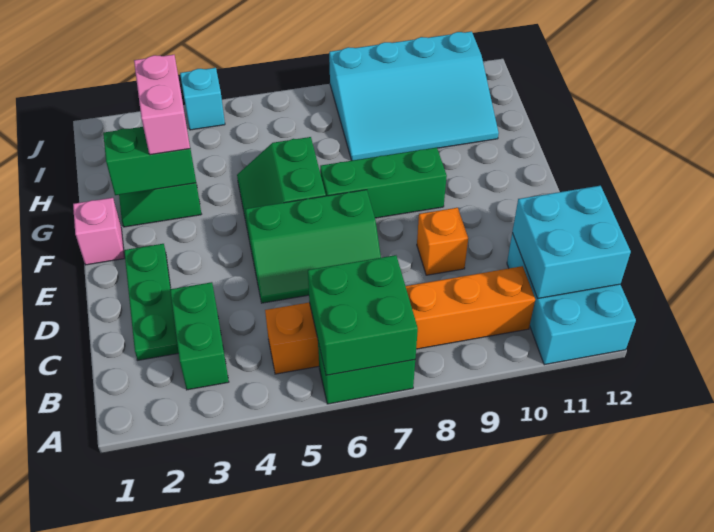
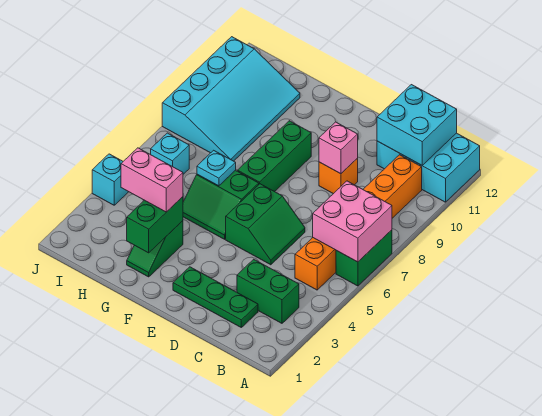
green 2x2 brick [308,255,418,375] -> pink 2x2 brick [313,181,392,262]
green 2x3 slope [245,190,381,303] -> green 2x2 slope [226,184,305,265]
pink 1x1 brick [73,198,125,265] -> pink 1x1 brick moved to [319,122,358,174]
none -> cyan 1x1 plate [197,150,236,186]
none -> cyan 1x1 brick [151,133,189,174]

